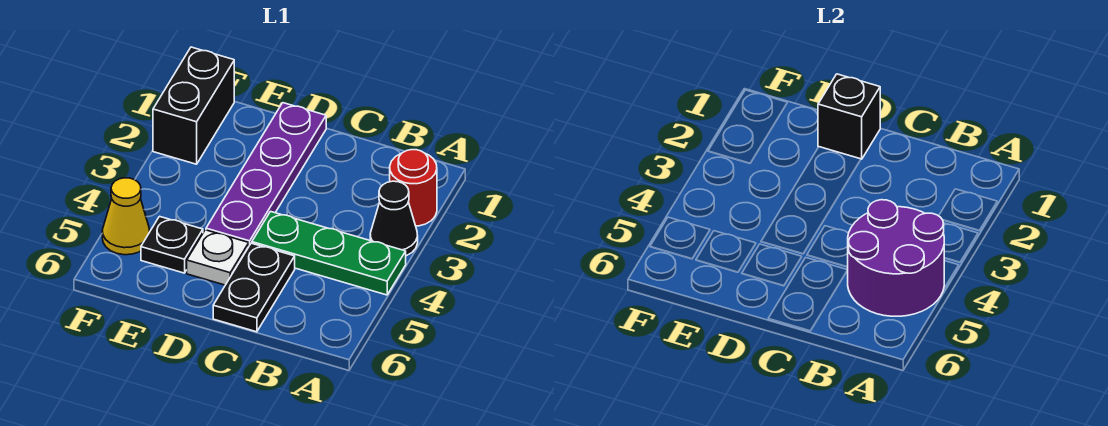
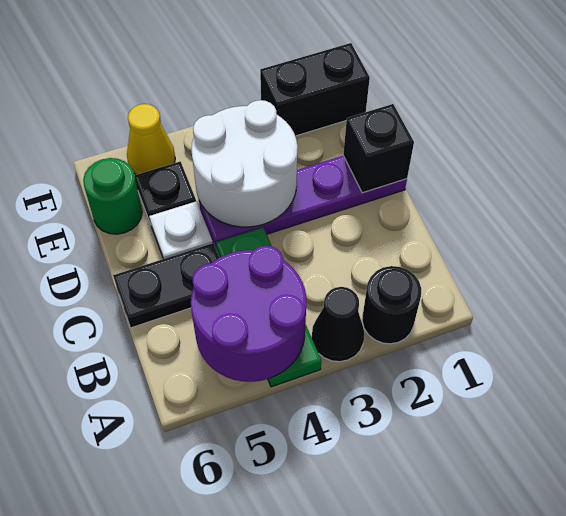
red 1x1 round brick [390,150,437,226] -> black 1x1 round brick [362,266,421,344]
none -> white 2x2 round brick [191,100,298,227]
none -> green 1x1 round brick [83,158,142,234]

